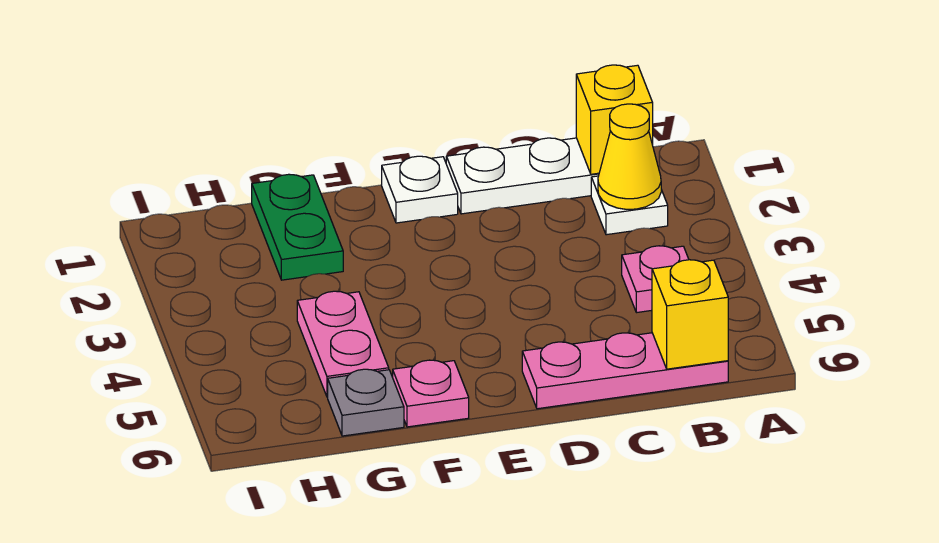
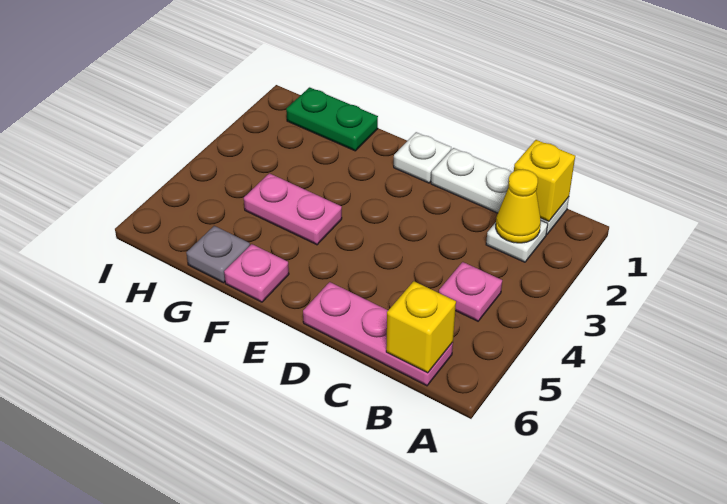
green 1x2 plate [252,174,343,280] -> green 1x2 plate turned to [286,87,378,151]
pink 1x2 plate [297,291,389,397] -> pink 1x2 plate turned to [244,173,342,245]

